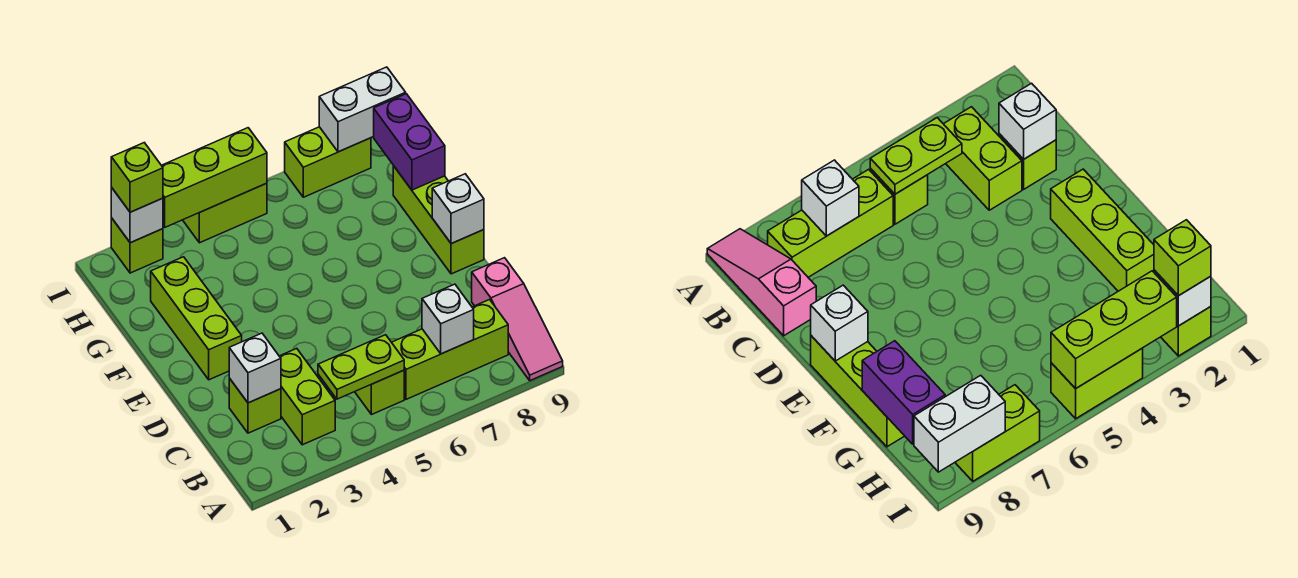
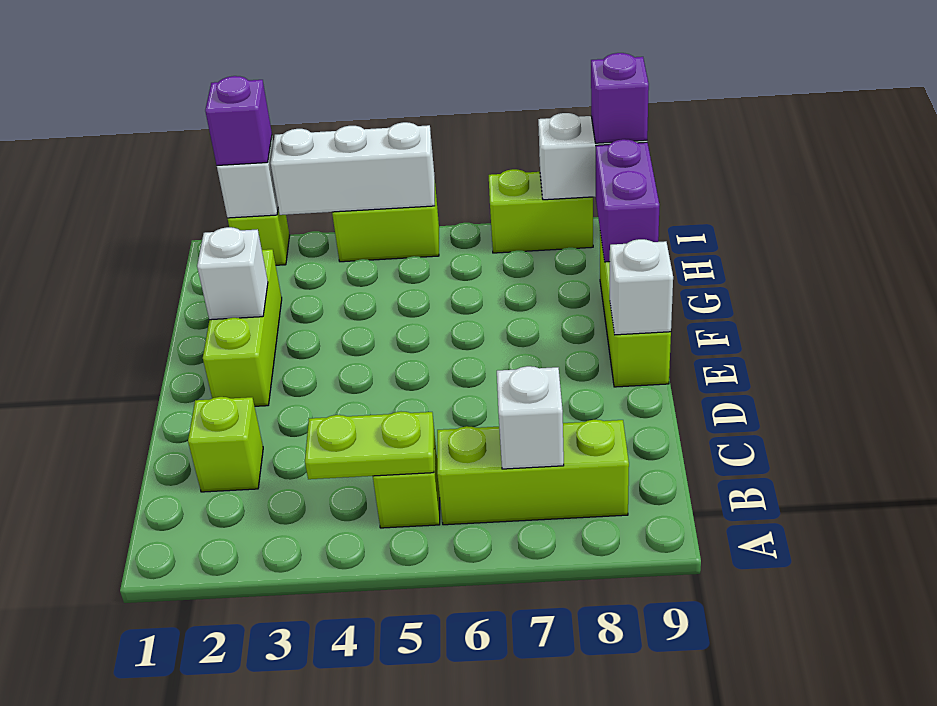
pink 1x3 slope [472,258,563,381] -> none
lime 1x2 brick [279,348,335,445] -> none
white 1x1 brick [229,333,281,403] -> white 1x1 brick moved to [197,227,268,320]
lime 1x1 brick [111,143,163,212] -> purple 1x1 brick [205,76,272,165]
lime 1x3 brick [162,128,267,227] -> white 1x3 brick [270,122,435,215]
none -> purple 1x1 brick [591,53,649,143]

